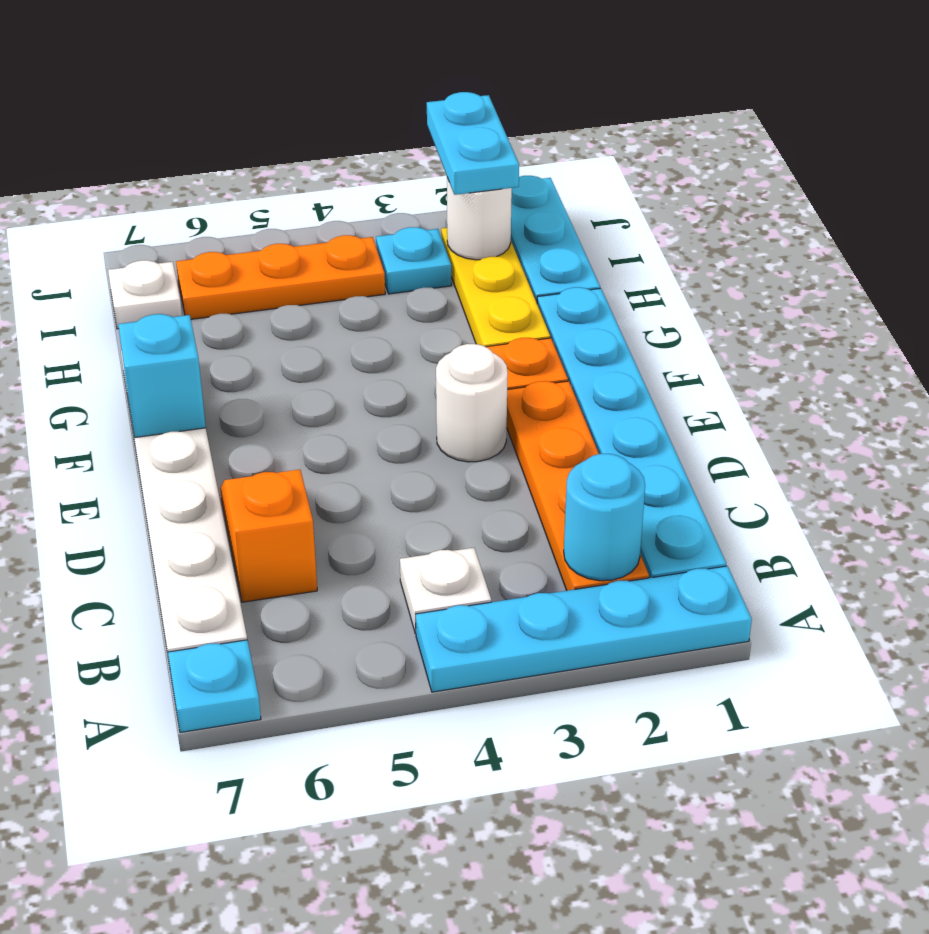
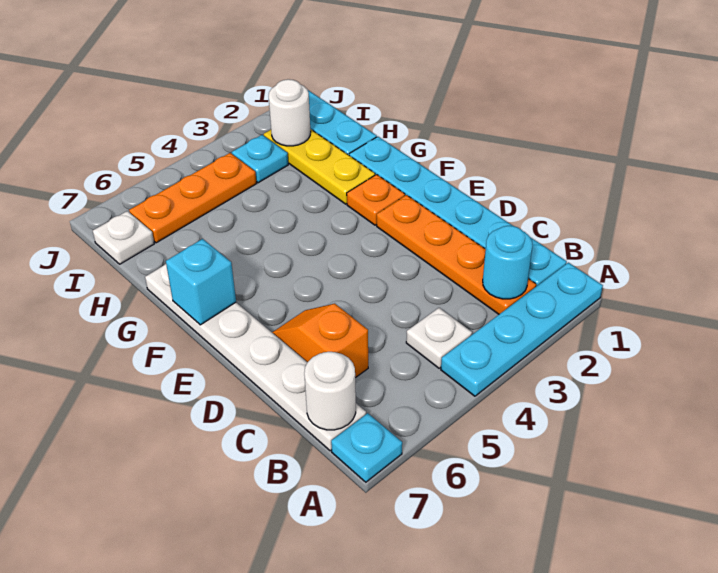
white 1x1 round brick [436,344,508,462] -> white 1x1 round brick moved to [304,352,356,430]
cyan 1x2 plate [427,92,519,195] -> none

